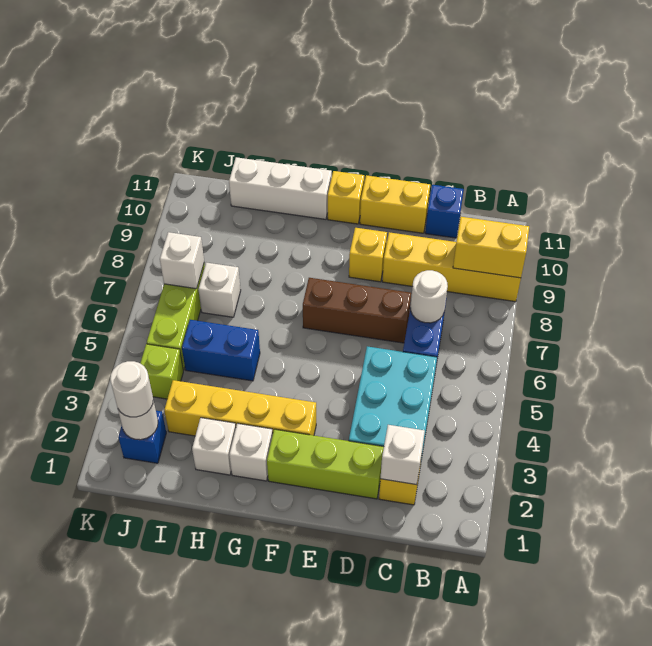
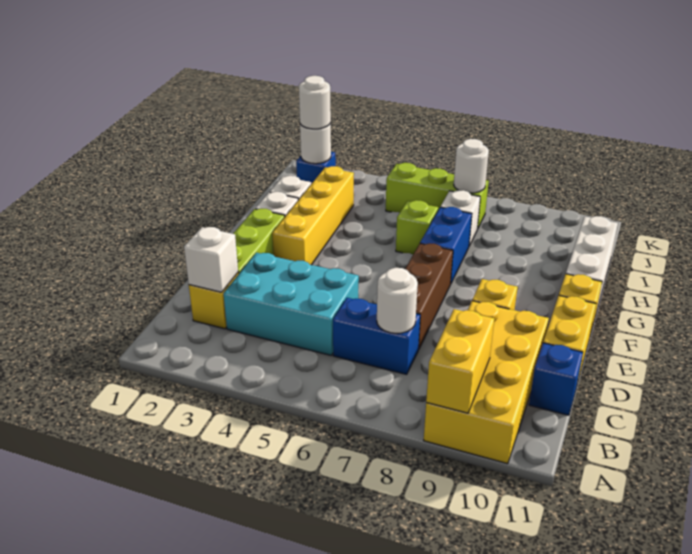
yellow 1x4 brick [382,232,521,302] -> yellow 2x4 brick [424,301,549,464]
blue 1x2 brick [182,320,260,381] -> blue 1x2 brick moved to [420,207,472,284]
lime 1x1 brick [140,344,183,399] -> lime 1x1 brick moved to [396,200,438,254]
white 1x1 brick [160,232,204,289] -> white 1x1 round brick [454,139,489,193]

